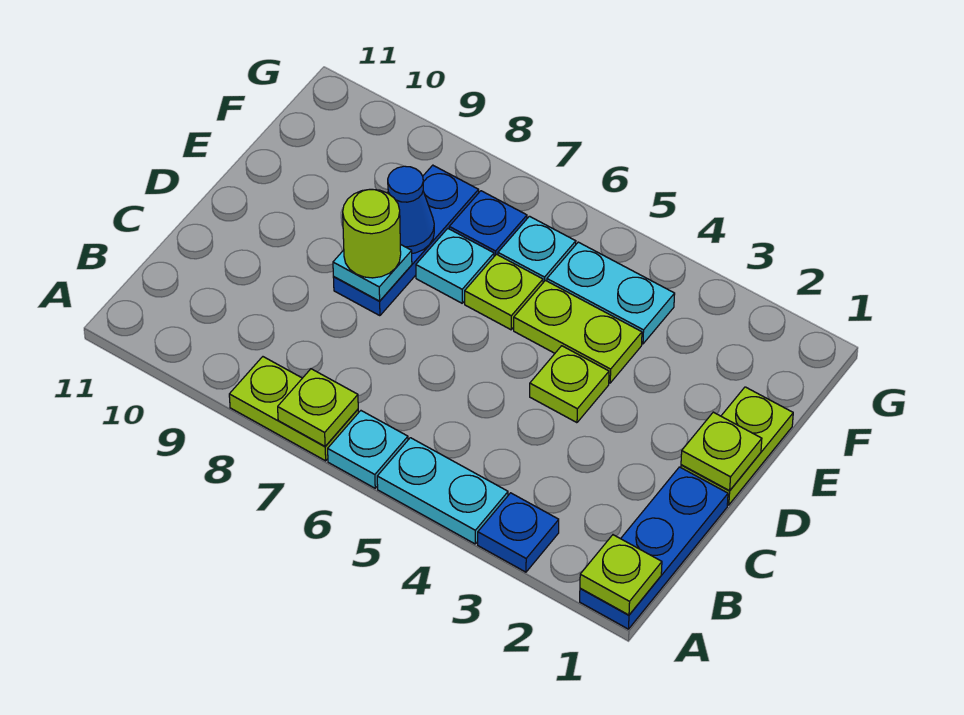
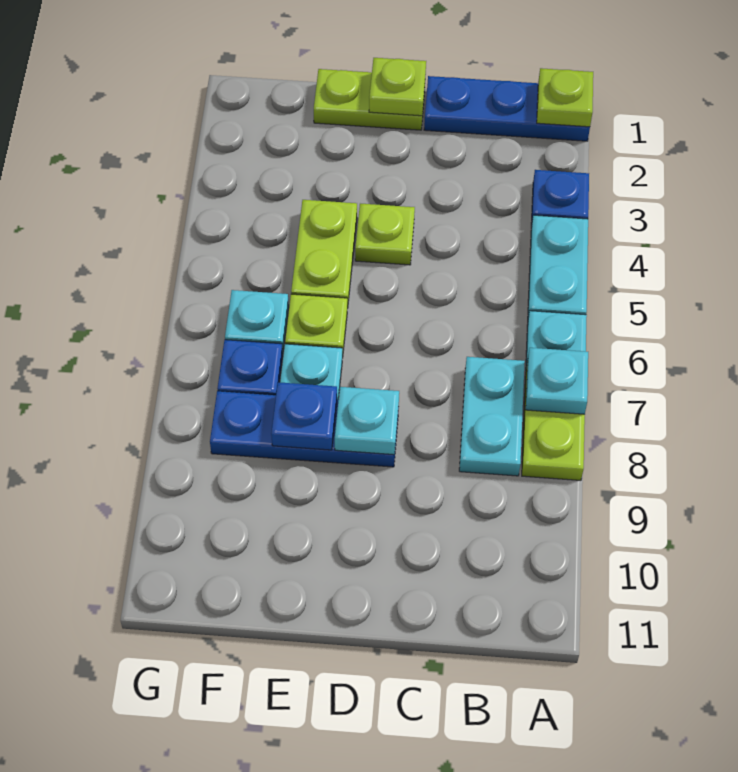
lime 1x1 plate [278,369,358,446] -> cyan 1x1 plate [526,348,588,414]
lime 1x1 round brick [343,189,401,278] -> none
blue 1x1 cone [388,166,434,253] -> blue 1x1 plate [271,382,337,450]
cyan 1x2 plate [547,242,675,344] -> cyan 1x2 plate moved to [459,357,525,476]

